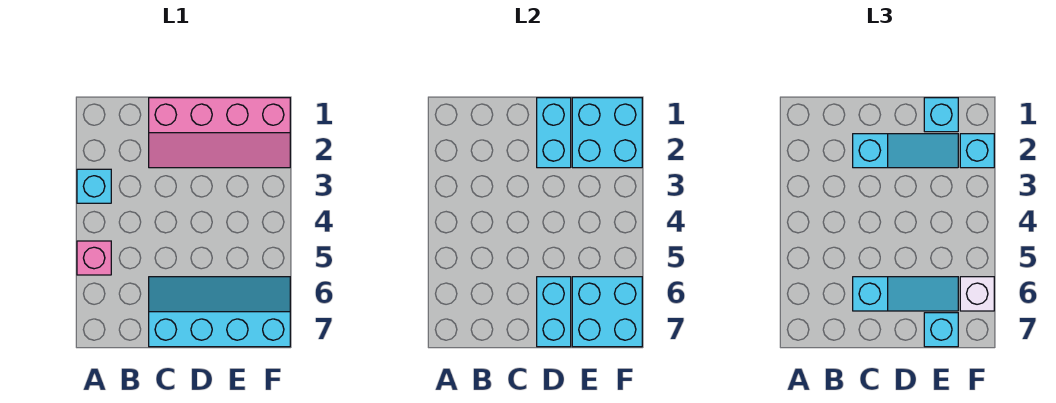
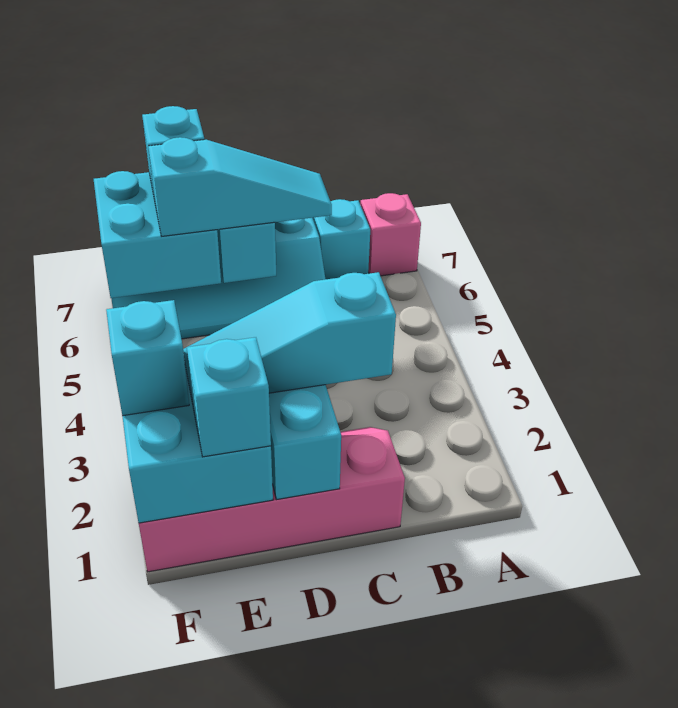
cyan 1x1 brick [77,169,111,203] -> cyan 1x1 brick moved to [313,199,370,279]
pink 1x1 brick [77,241,111,275] -> pink 1x1 brick moved to [361,193,421,276]
cyan 1x3 slope [853,277,958,311] -> cyan 1x3 slope turned to [148,137,332,236]
white 1x1 brick [960,277,994,311] -> none

